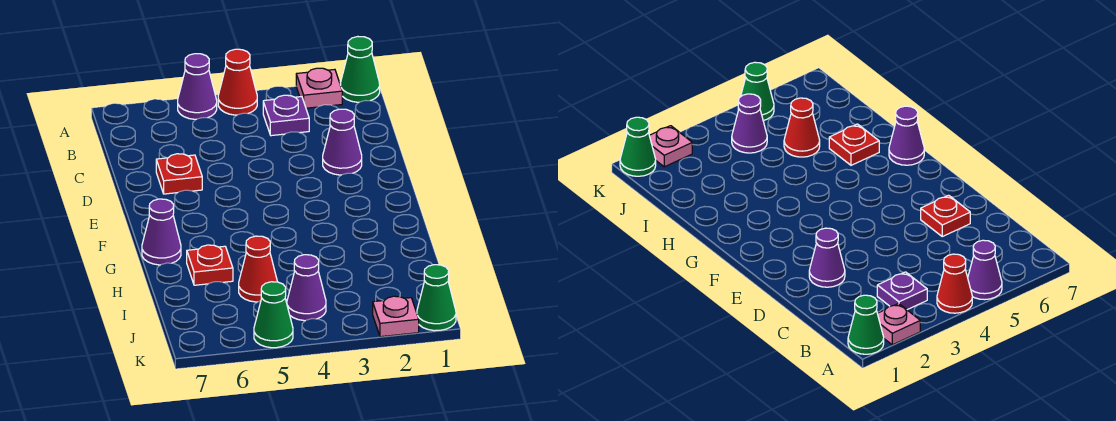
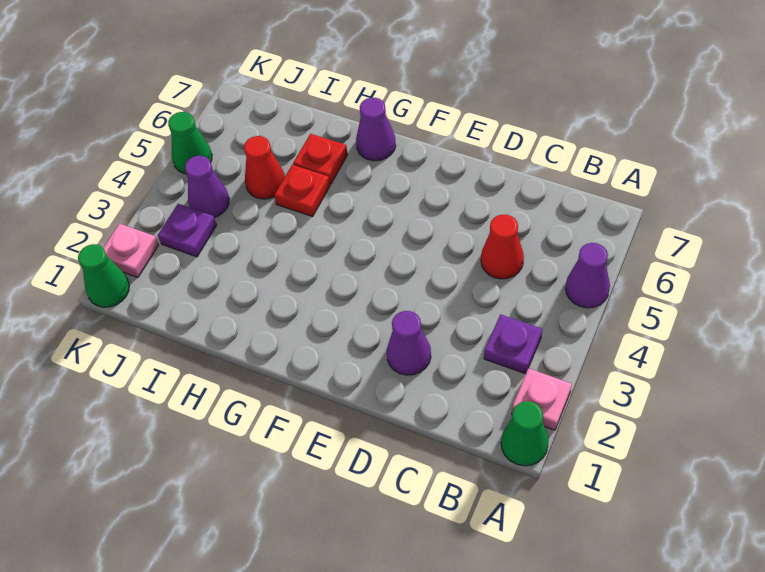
red 1x1 cone [218,49,257,115] -> red 1x1 cone moved to [481,215,524,279]
red 1x1 plate [156,154,202,194] -> red 1x1 plate moved to [274,165,330,217]
none -> purple 1x1 plate [158,204,217,257]

